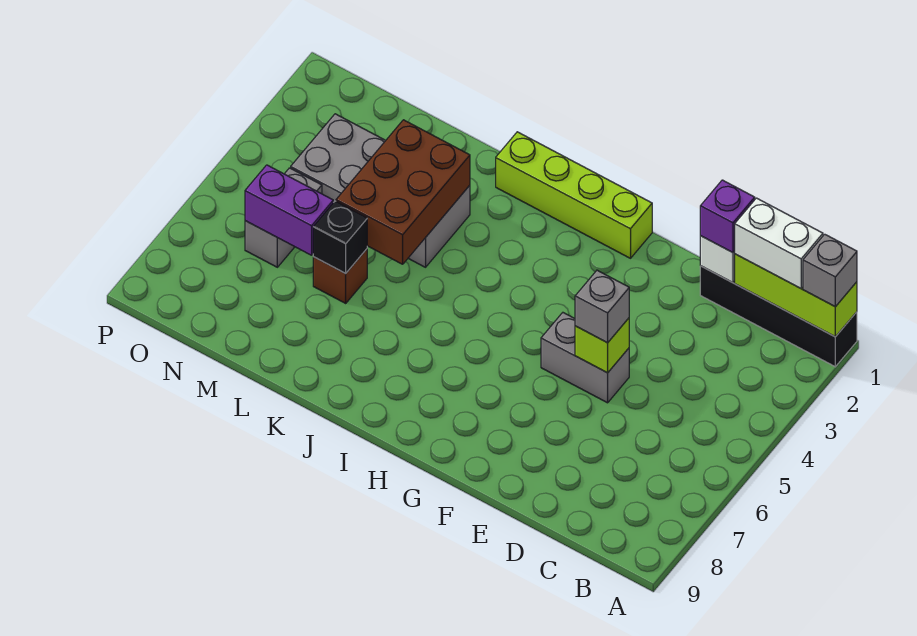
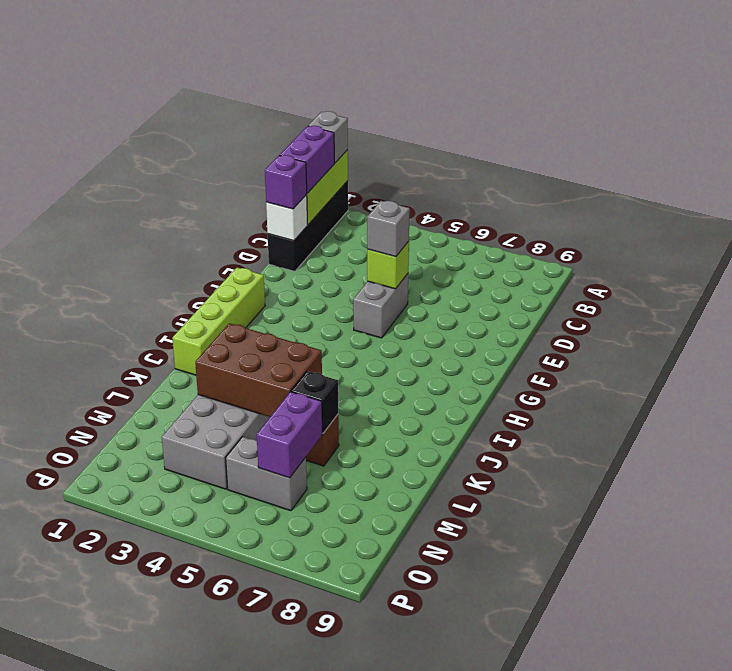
white 1x2 brick [735,198,823,288] -> purple 1x2 brick [280,126,334,193]

